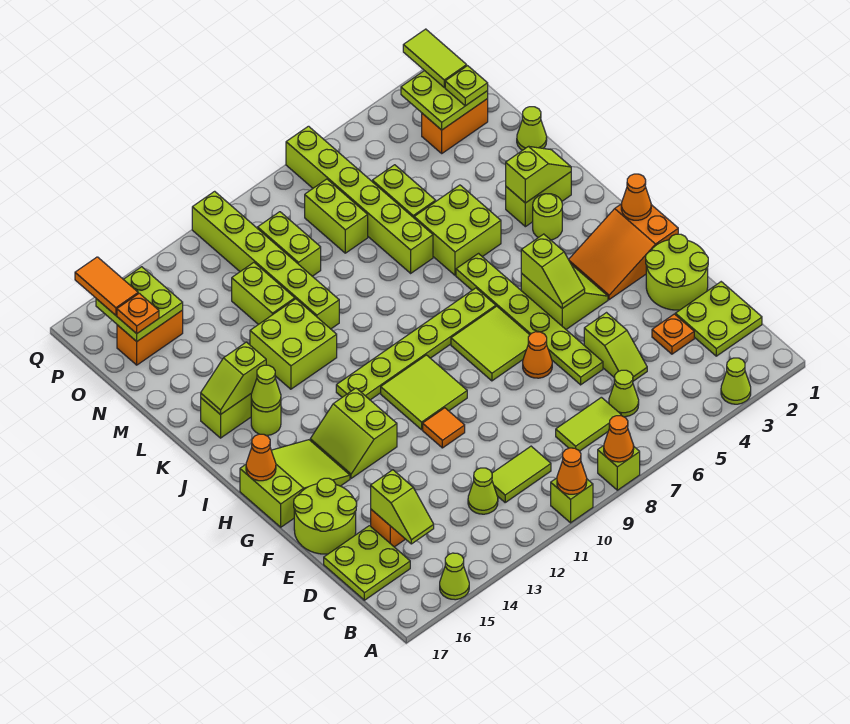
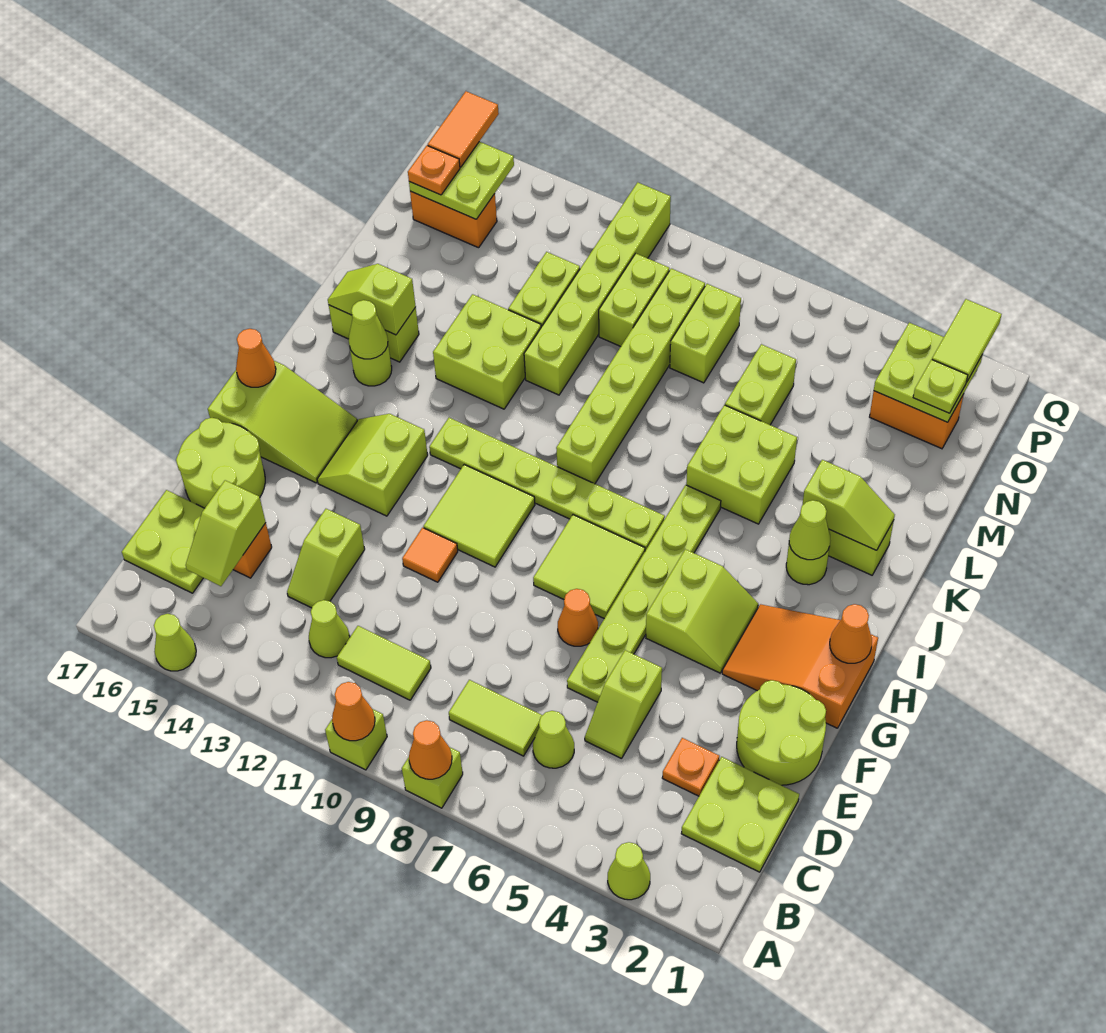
lime 1x2 slope [521,234,585,308] -> lime 1x2 slope moved to [287,509,365,608]
lime 1x6 brick [286,126,433,273] -> lime 1x6 brick moved to [556,269,705,484]
lime 1x1 cone [517,107,547,150] -> lime 1x1 cone moved to [789,500,830,560]

